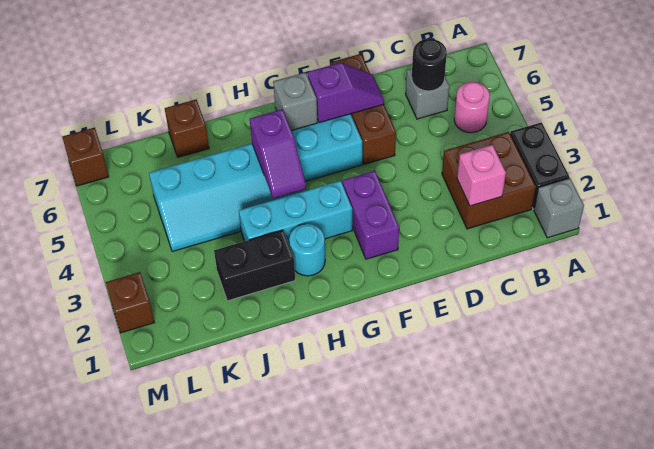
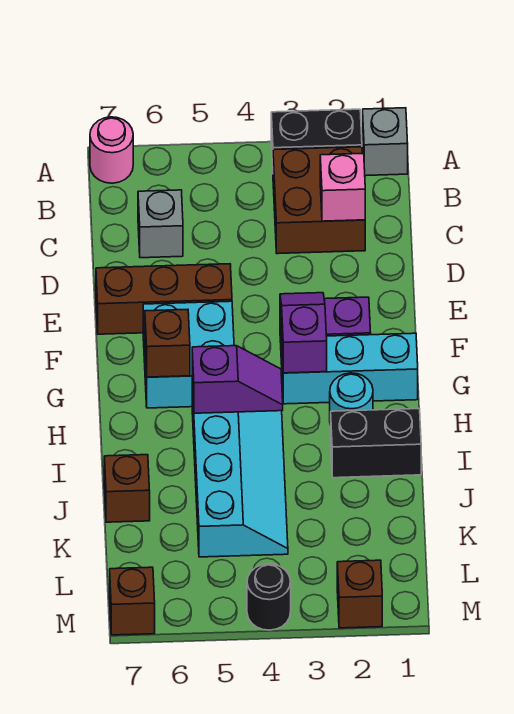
pink 1x1 round brick [454,82,490,133] -> pink 1x1 round brick moved to [90,117,133,183]
black 1x1 round brick [412,39,447,91] -> black 1x1 round brick moved to [247,564,291,630]
purple 1x2 slope [307,63,384,123] -> purple 1x2 slope moved to [280,293,327,373]
cyan 1x3 brick [239,181,352,247] -> cyan 1x3 brick turned to [282,333,418,404]
grey 1x1 brick [273,72,317,131] -> brown 1x1 brick [145,309,190,377]
black 1x2 brick [214,230,295,301] -> black 1x2 brick turned to [331,409,421,478]

